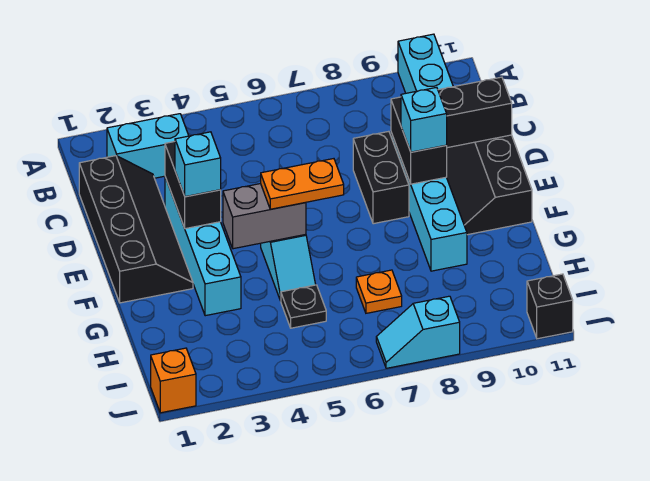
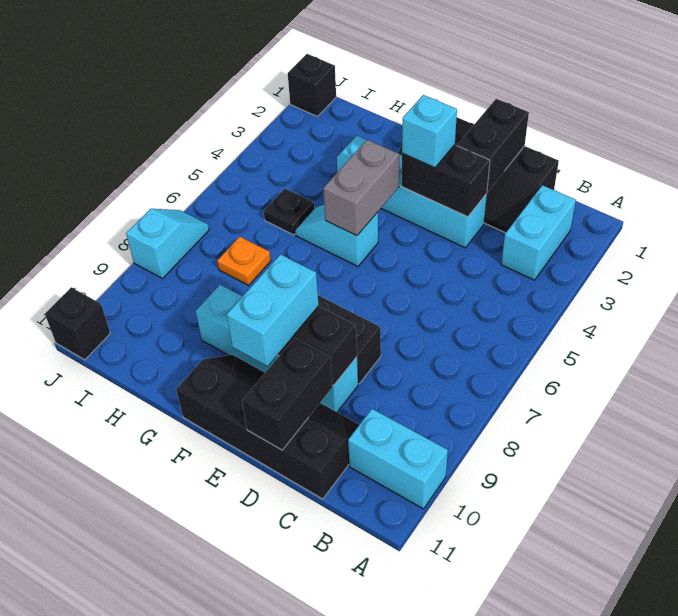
none -> black 1x2 brick [457,99,529,192]
cyan 1x1 brick [401,87,447,152] -> cyan 1x2 brick [227,254,319,366]
orange 1x2 plate [261,159,344,209] -> none
orange 1x1 brick [151,348,196,413] -> black 1x1 brick [288,54,336,117]

